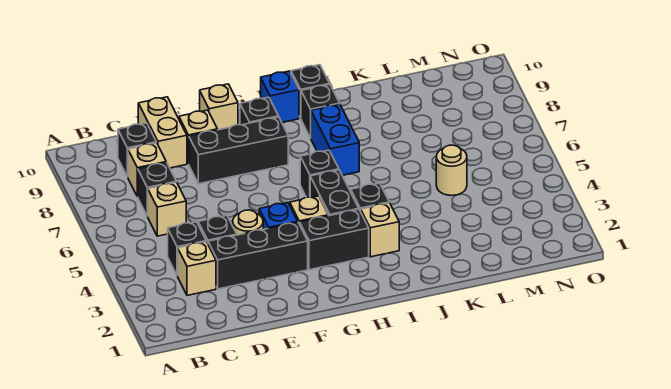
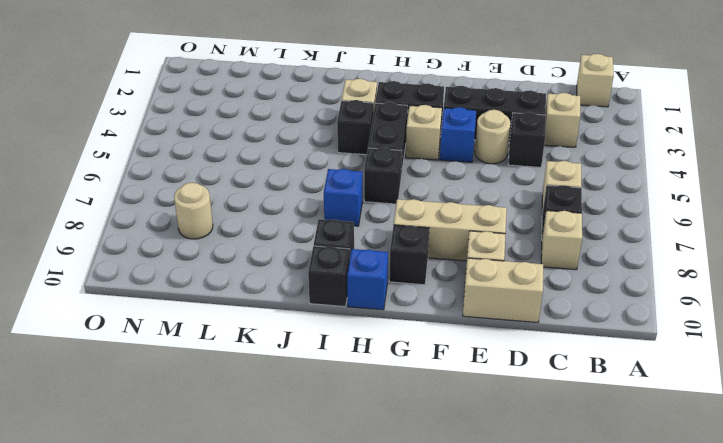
black 1x1 brick [168,222,206,276] -> none
black 1x1 brick [118,123,156,177] -> none
tan 1x2 brick [138,97,187,168] -> tan 1x2 brick turned to [463,258,543,323]
black 1x3 brick [189,117,288,184] -> tan 1x3 brick [394,199,507,261]
tan 1x1 brick [200,84,238,130] -> tan 1x1 brick moved to [577,54,614,107]
blue 1x2 brick [311,104,359,175] -> blue 1x1 brick [324,169,362,226]
tan 1x1 round brick [436,145,467,196] -> tan 1x1 round brick moved to [174,183,213,239]

